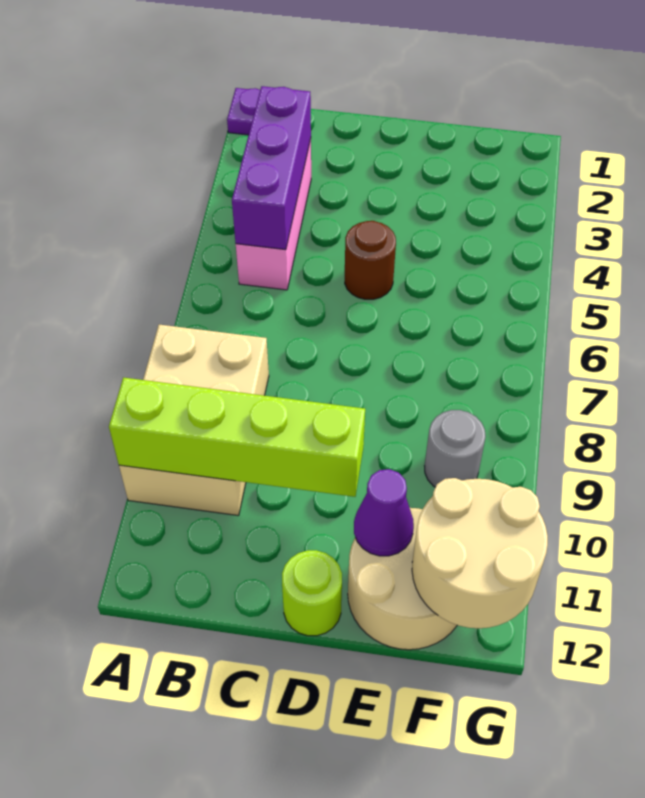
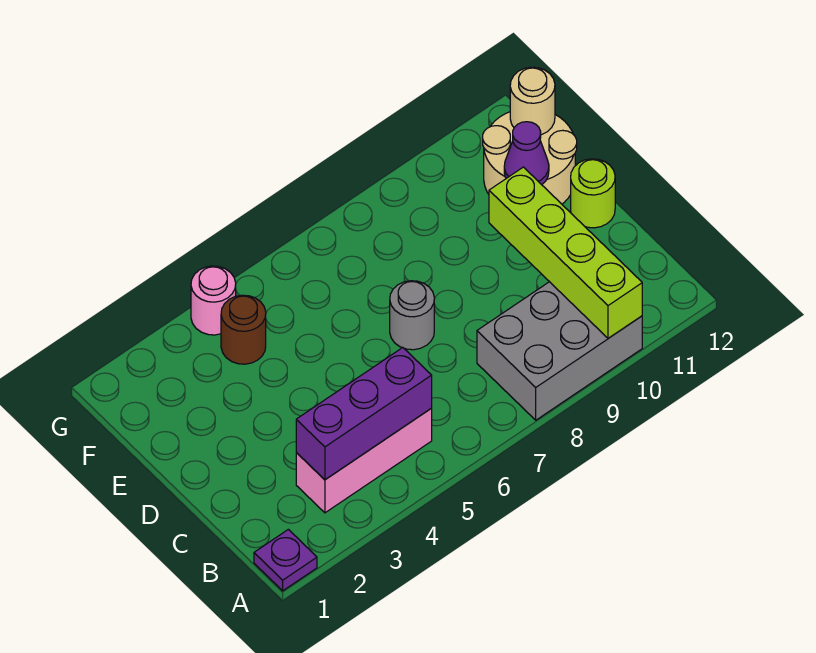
tan 2x3 brick [119,325,269,516] -> grey 2x3 brick [477,282,642,420]
brown 1x1 round brick [345,221,396,299] -> brown 1x1 round brick moved to [221,295,266,364]
grey 1x1 round brick [425,410,486,487] -> grey 1x1 round brick moved to [390,281,434,350]
tan 2x2 round brick [412,478,548,628] -> tan 1x1 round brick [510,67,555,135]
none -> pink 1x1 round brick [191,266,236,335]

